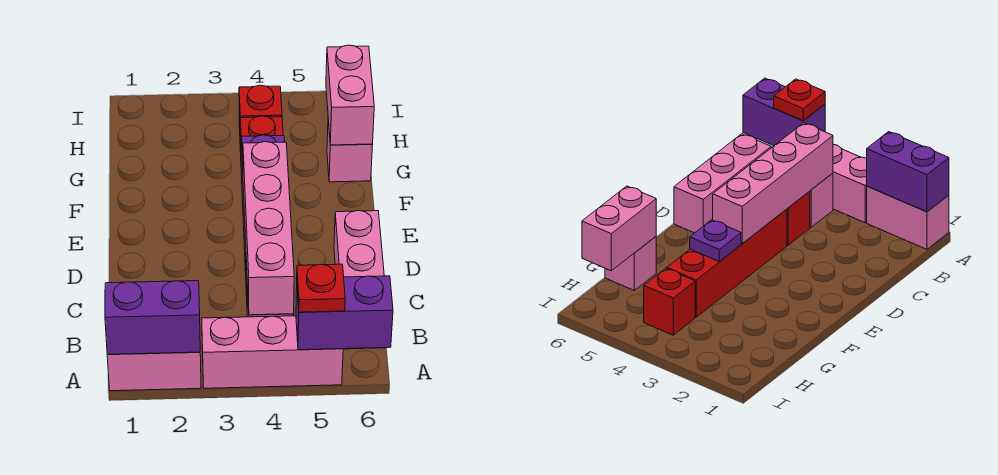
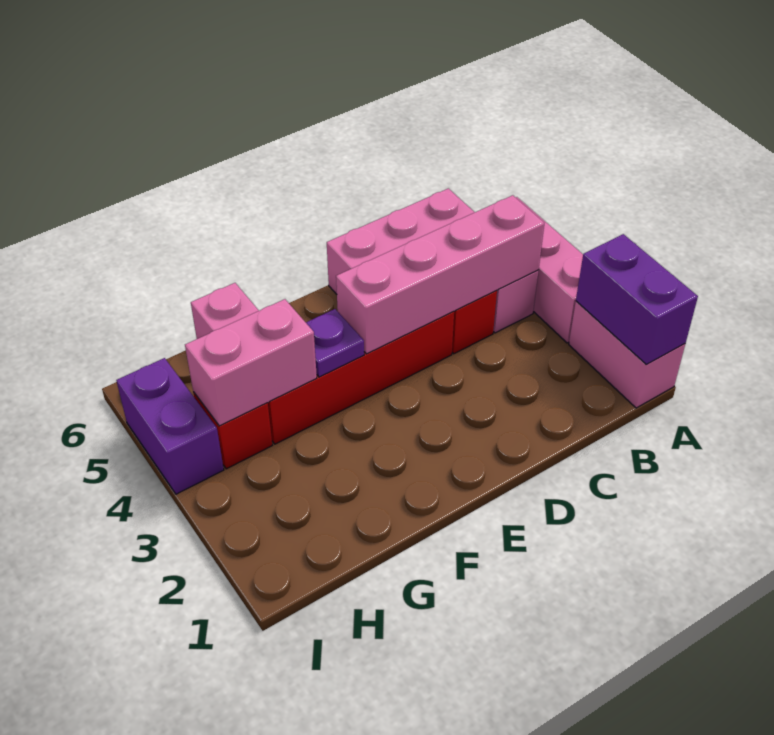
purple 1x2 brick [296,276,393,350] -> purple 1x2 brick moved to [116,358,224,494]
red 1x1 plate [297,264,345,312] -> none
pink 1x2 brick [326,45,374,145] -> pink 1x2 brick moved to [185,299,317,426]

